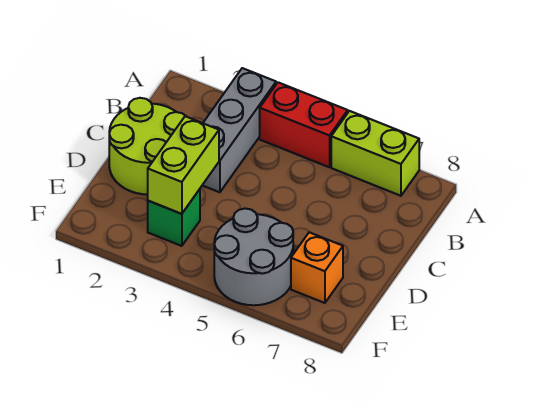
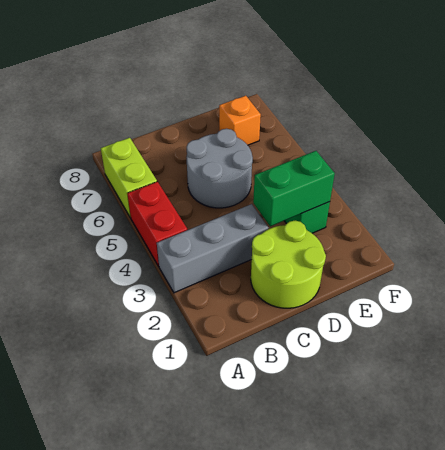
lime 1x2 brick [148,116,219,214] -> green 1x2 brick [253,151,335,226]
grey 2x2 round brick [214,209,293,305] -> grey 2x2 round brick moved to [186,129,253,208]

